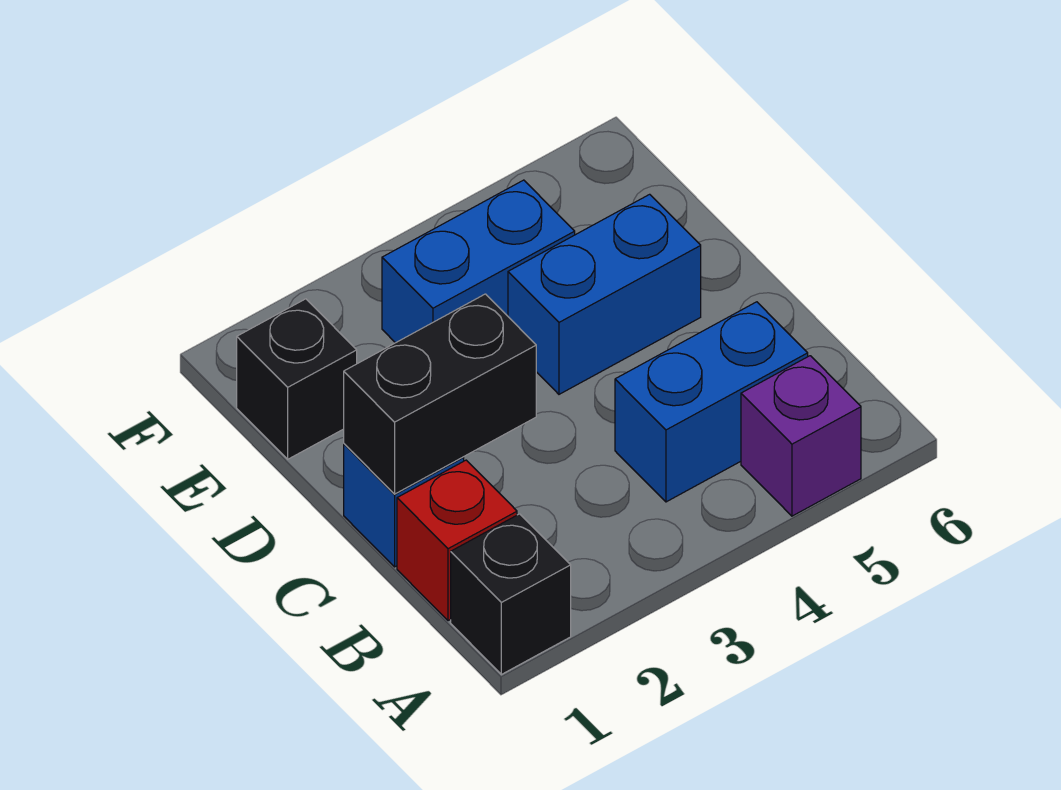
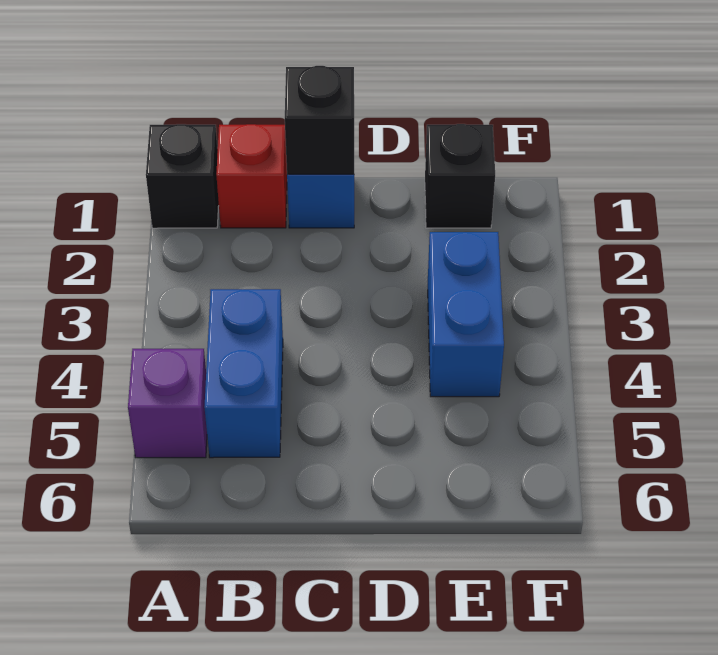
black 1x2 brick [344,294,536,494] -> black 1x1 brick [285,66,354,174]
blue 1x2 brick [508,194,701,394] -> none

